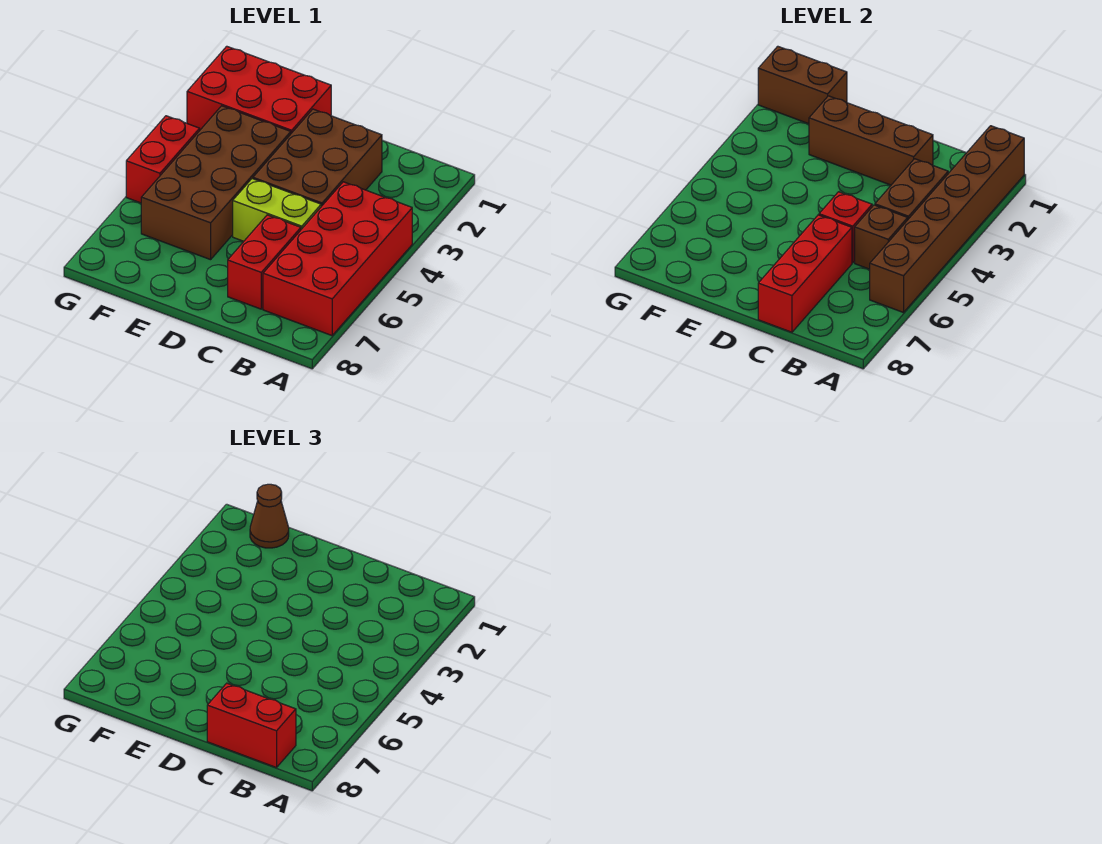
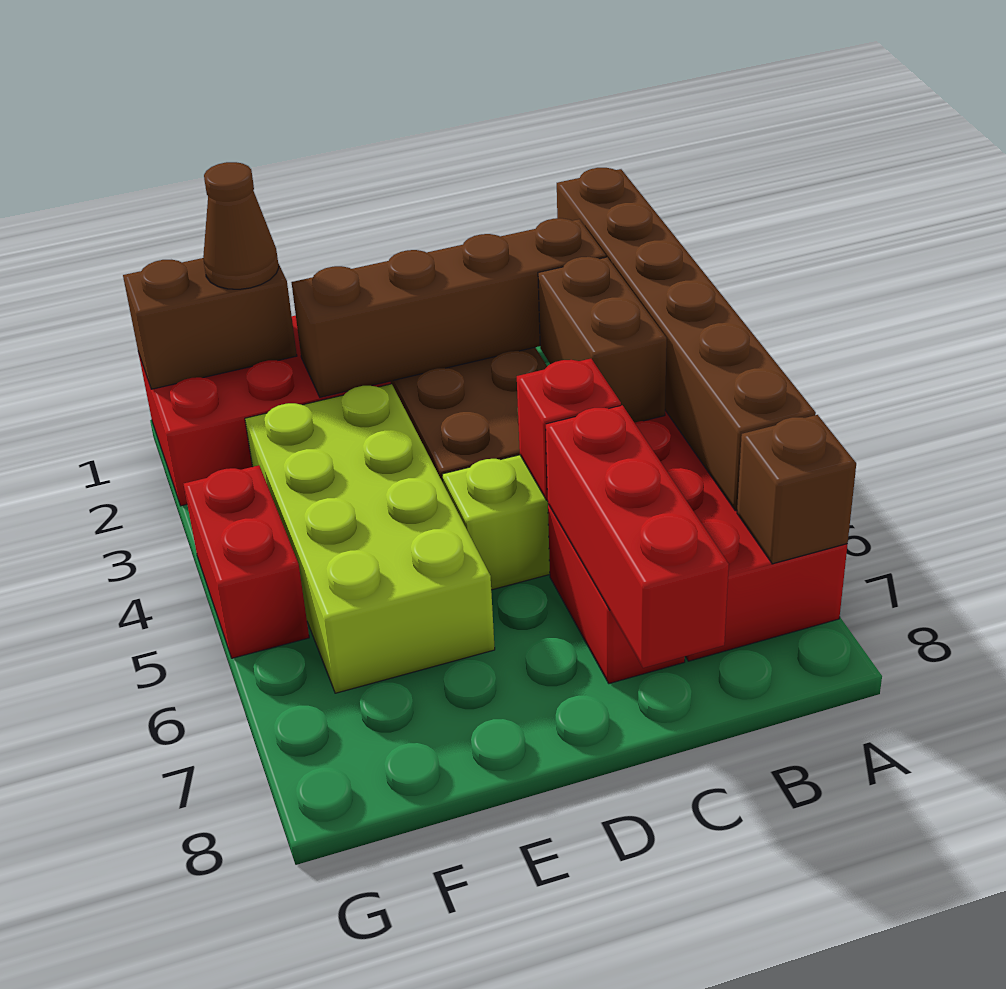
brown 1x1 brick [855,205,908,269] -> brown 1x1 brick moved to [737,415,856,564]
red 1x2 brick [207,683,296,768] -> none
brown 1x3 brick [809,96,933,185] -> brown 1x4 brick [292,218,606,397]
brown 2x4 brick [141,106,291,260] -> lime 2x4 brick [245,384,495,693]

